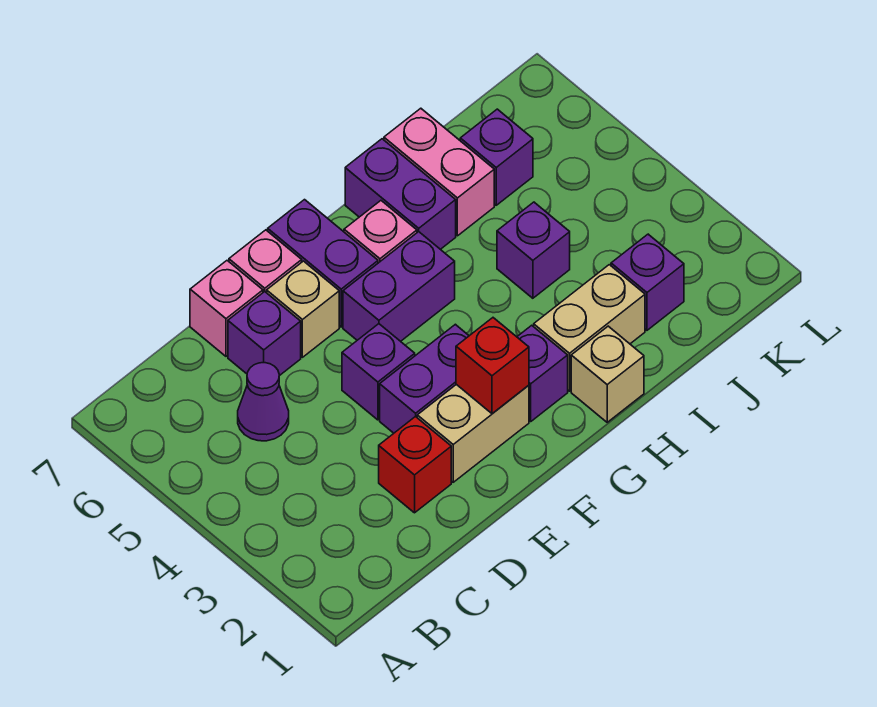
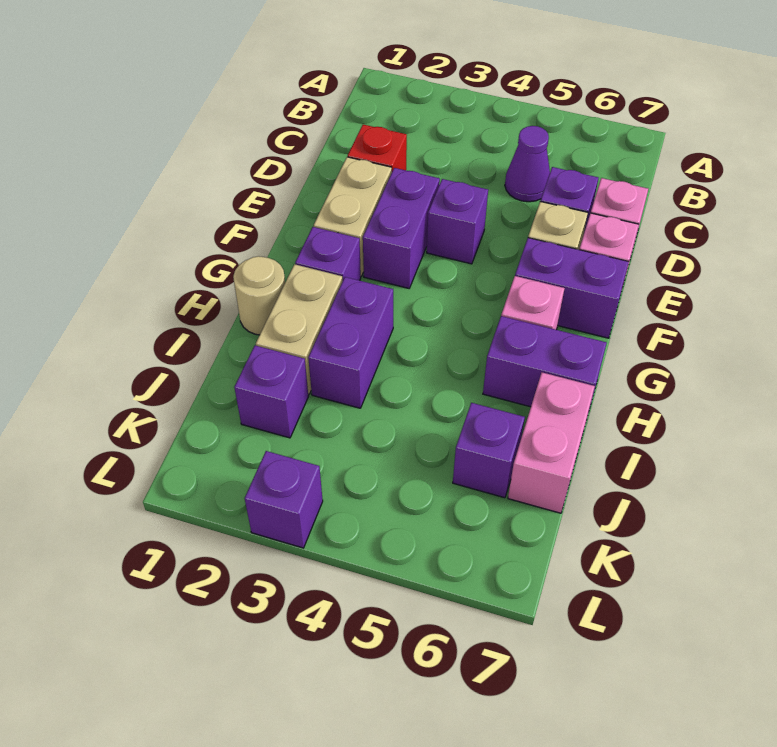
red 1x1 brick [456,318,529,414] -> none
purple 1x2 brick [343,232,455,341] -> purple 1x2 brick moved to [308,277,393,408]
tan 1x1 brick [571,326,644,422] -> tan 1x1 round brick [233,256,285,335]
purple 1x1 brick [497,202,570,298] -> purple 1x1 brick moved to [245,451,323,548]
pink 1x2 brick [384,108,494,236] -> pink 1x2 brick turned to [508,373,595,513]

